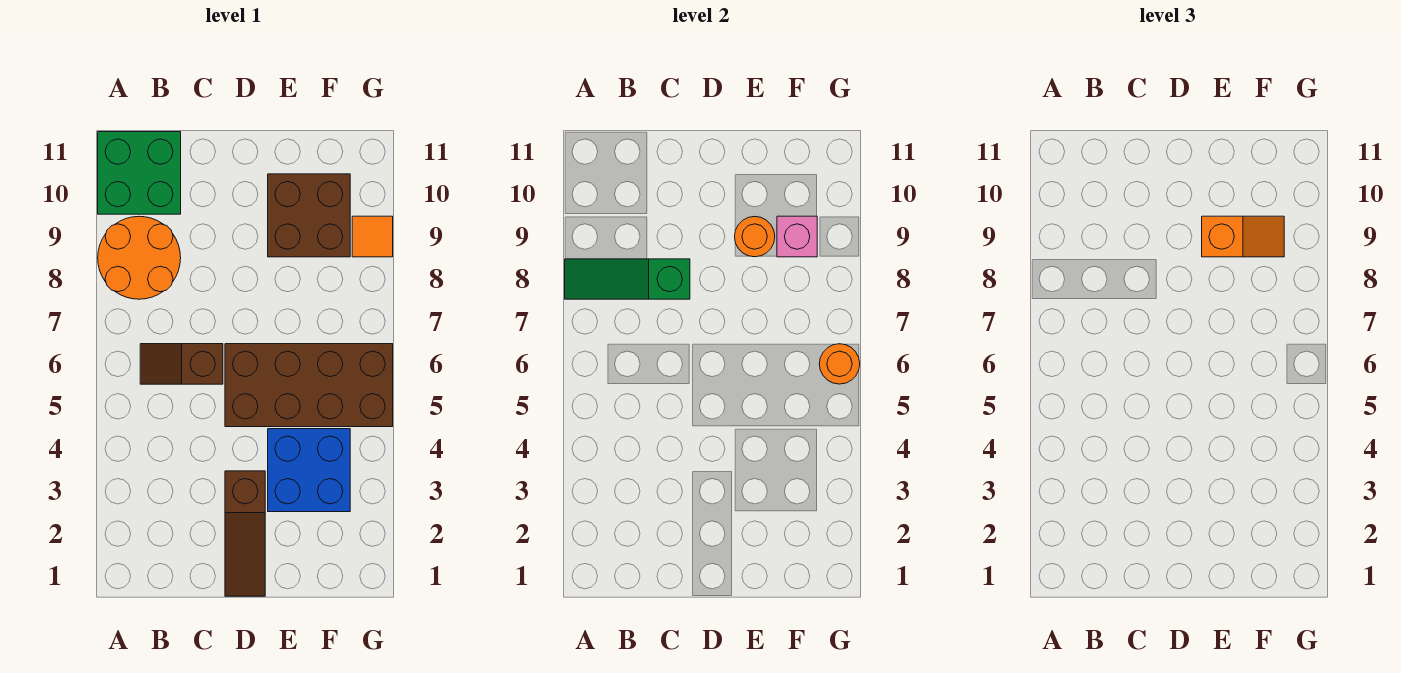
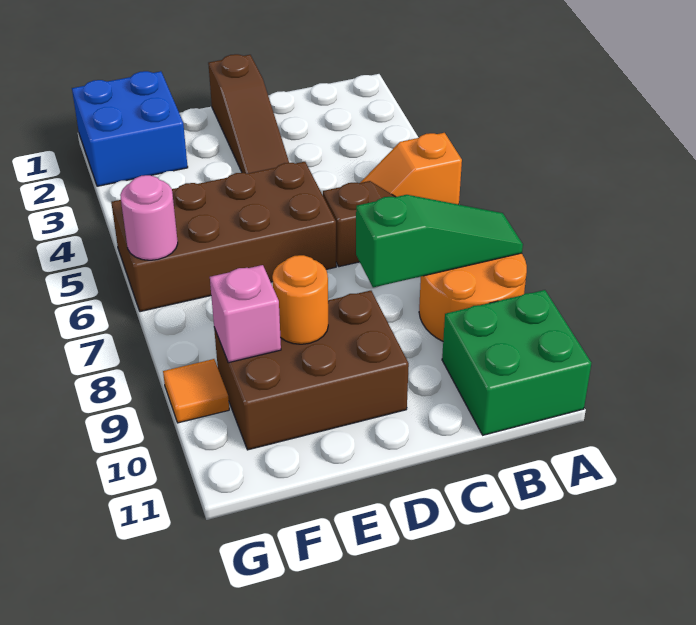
brown 1x3 slope [225,471,265,596] -> brown 1x3 slope turned to [208,54,289,174]
blue 2x2 brick [268,429,350,512] -> blue 2x2 brick moved to [72,71,188,186]
brown 2x2 brick [268,174,350,257] -> brown 2x3 brick [214,291,409,450]
orange 1x2 slope [1202,216,1284,257] -> orange 1x2 slope moved to [360,133,462,204]
orange 1x1 round brick [819,344,860,384] -> pink 1x1 round brick [120,175,178,260]

